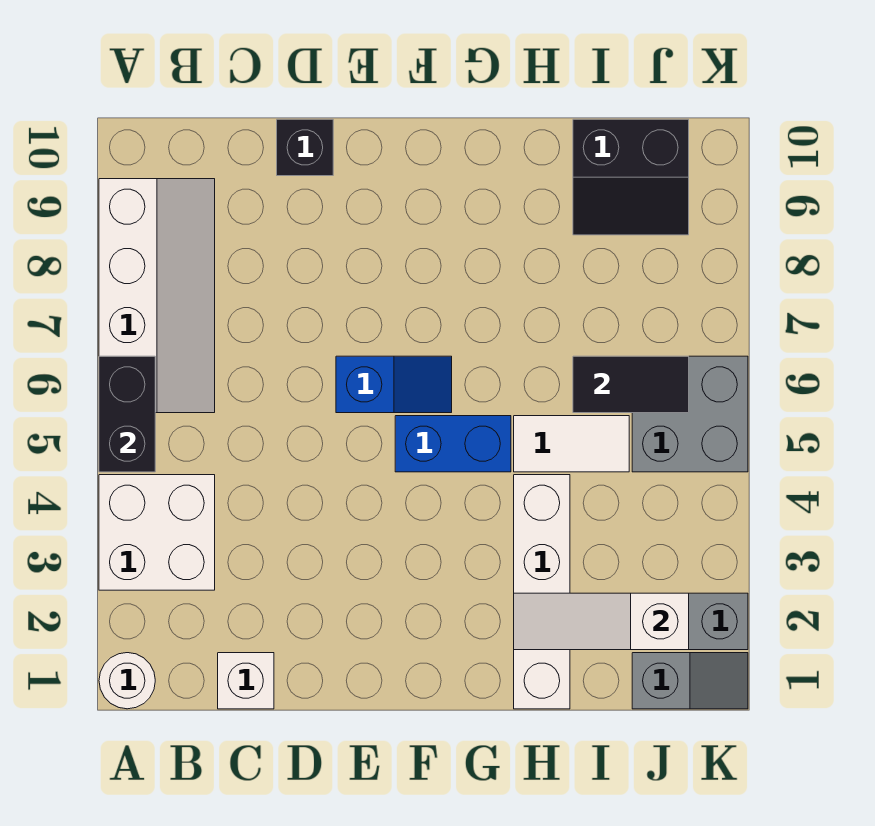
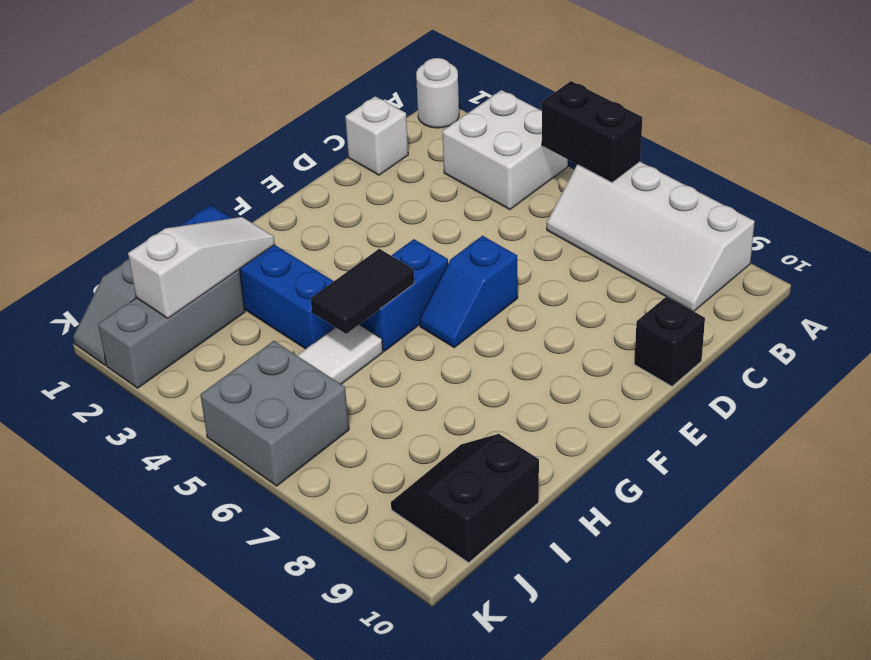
white 1x4 brick [514,475,570,709] -> blue 1x4 brick [180,205,335,349]
black 1x2 tile [573,356,689,413] -> black 1x2 tile moved to [311,249,414,334]

